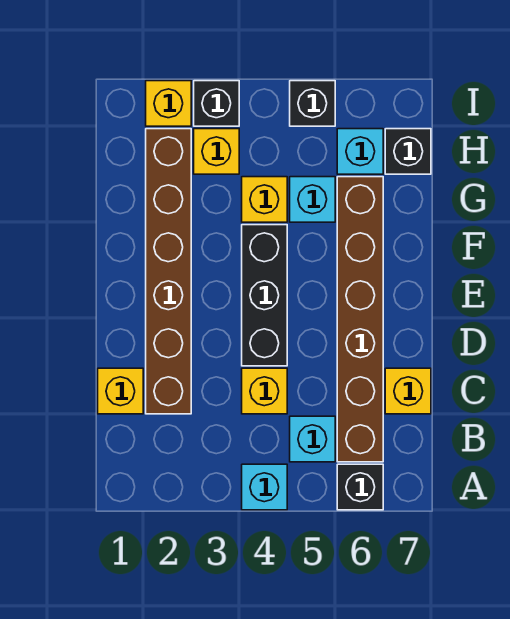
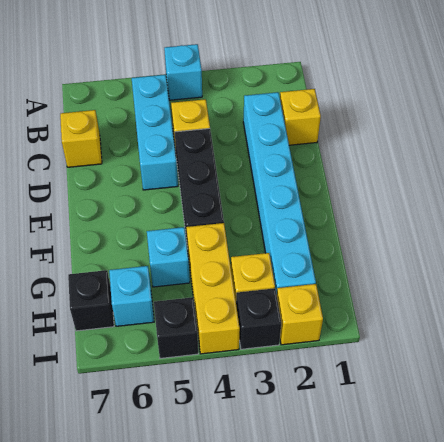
black 1x1 brick [337,464,383,510] -> none
cyan 1x1 brick [290,416,335,462] -> cyan 1x3 brick [132,75,178,190]
brown 1x6 brick [337,177,383,462] -> none
brown 1x6 brick [146,129,191,414] -> cyan 1x6 brick [243,92,316,294]
yellow 1x1 brick [242,177,287,222] -> yellow 1x3 brick [186,223,240,354]

